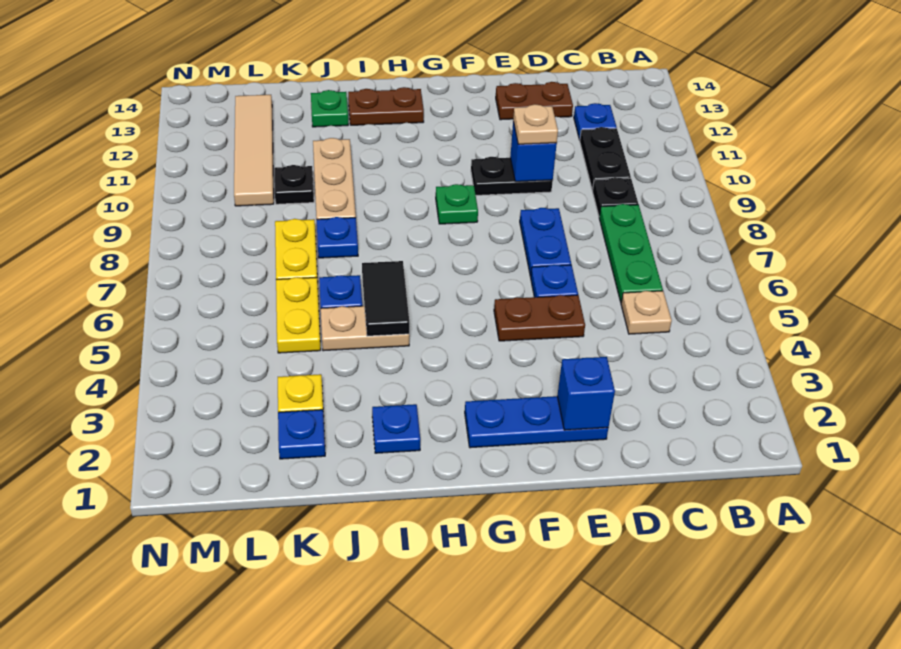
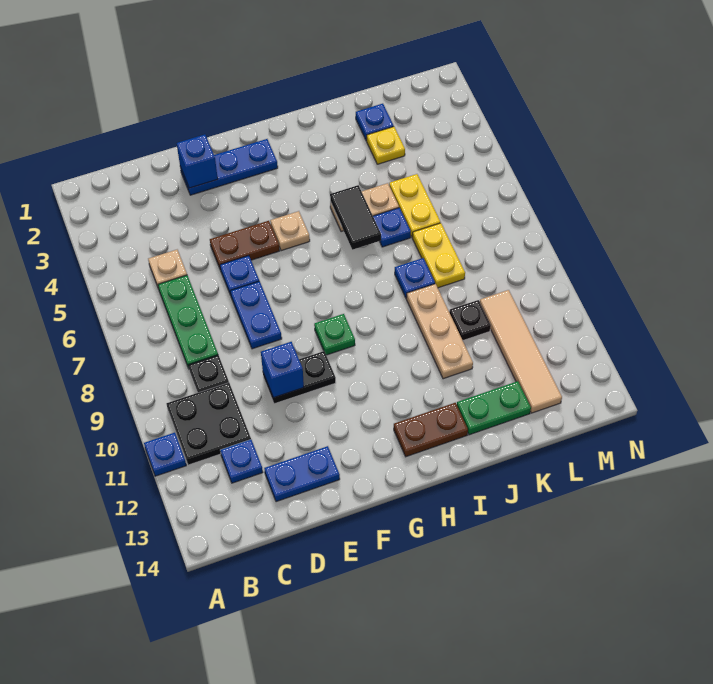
black 1x2 plate [580,127,631,190] -> black 2x2 plate [166,383,251,465]
brown 1x2 plate [496,82,573,120] -> blue 1x2 plate [264,446,340,502]
tan 1x1 plate [513,104,558,144] -> tan 1x1 plate moved to [270,211,310,251]
blue 1x1 plate [372,404,420,453] -> blue 1x1 plate moved to [144,433,186,476]
green 1x1 plate [311,90,348,127] -> green 1x2 plate [457,381,531,435]

